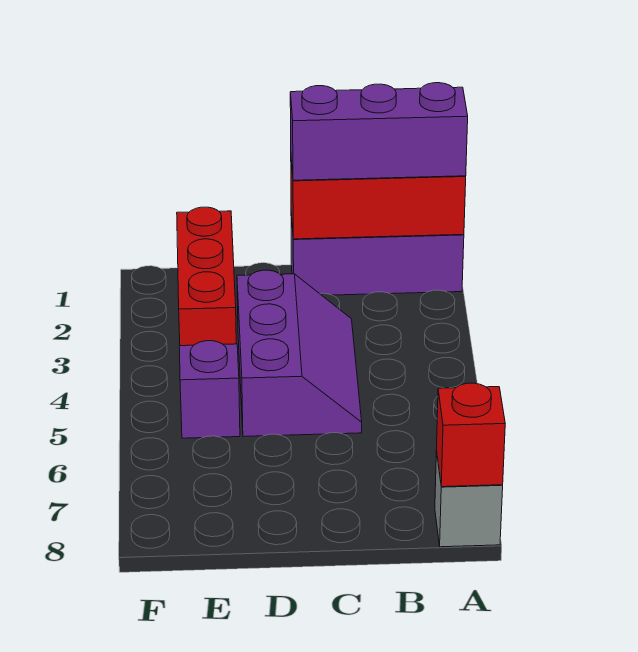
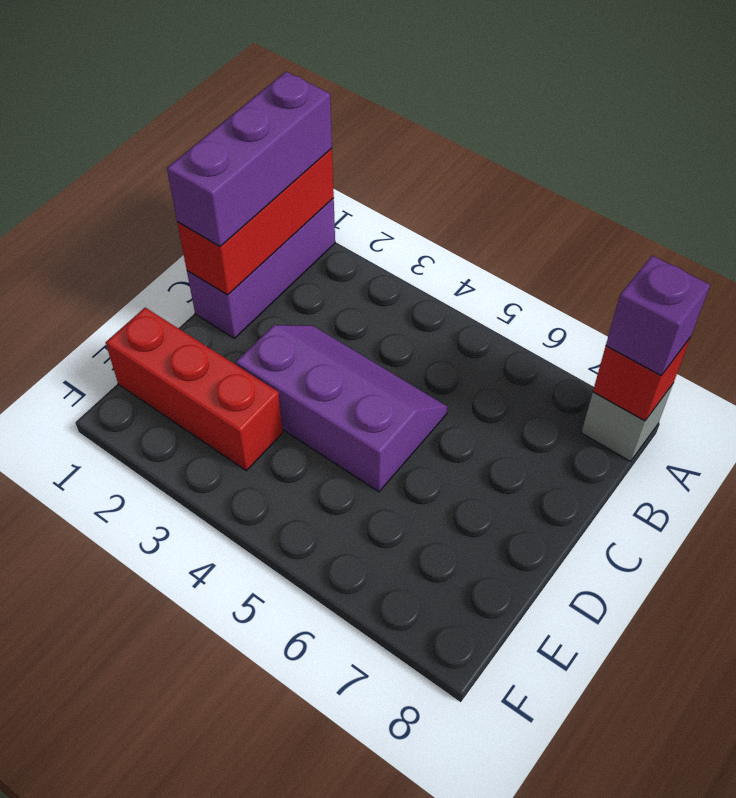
purple 1x1 brick [179,341,240,438] -> purple 1x1 brick moved to [606,256,710,375]

